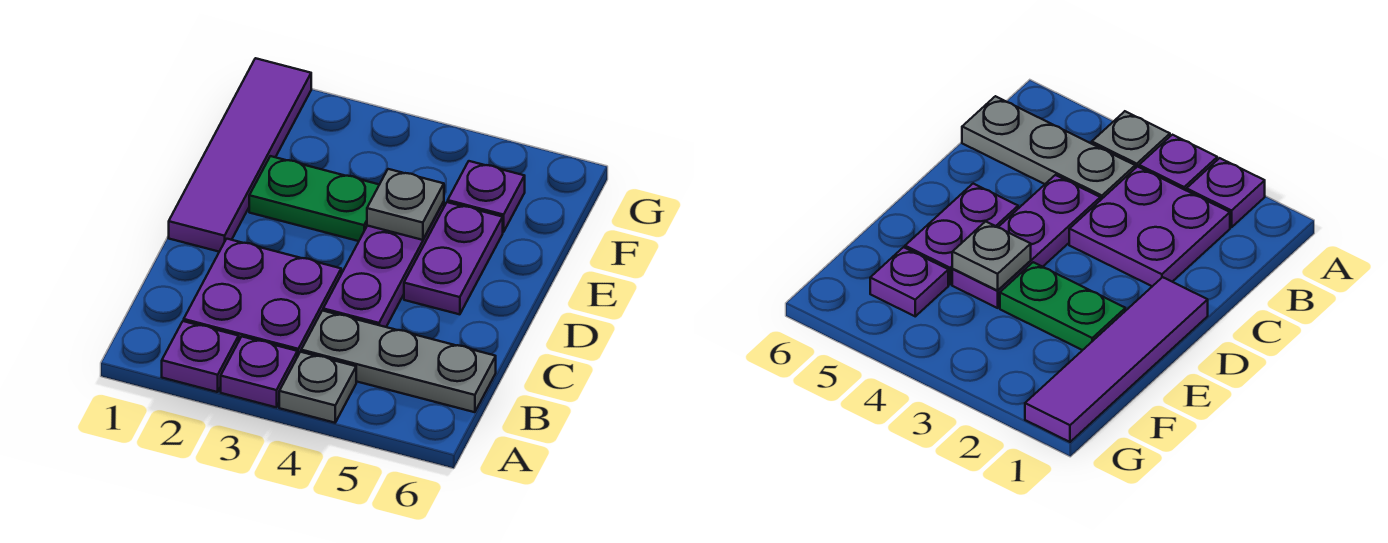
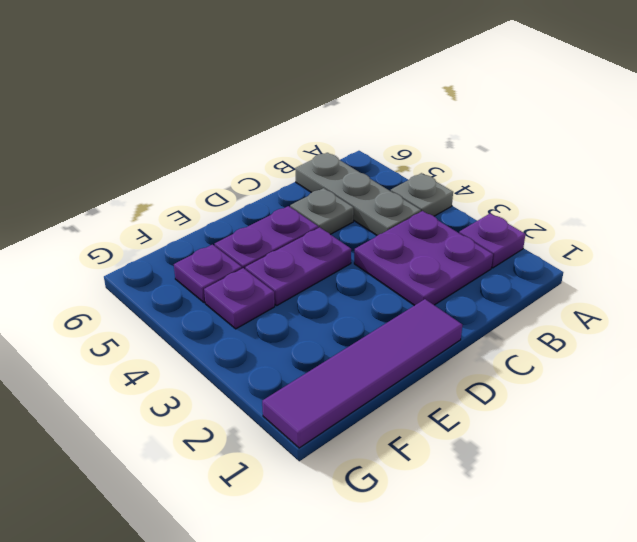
purple 1x1 plate [221,337,297,407] -> purple 1x1 plate moved to [204,268,275,329]
purple 1x3 plate [323,202,444,327] -> purple 1x2 plate [245,227,351,305]
green 1x2 plate [249,156,379,241] -> none
grey 1x1 plate [367,169,444,240] -> grey 1x1 plate moved to [290,188,354,234]

